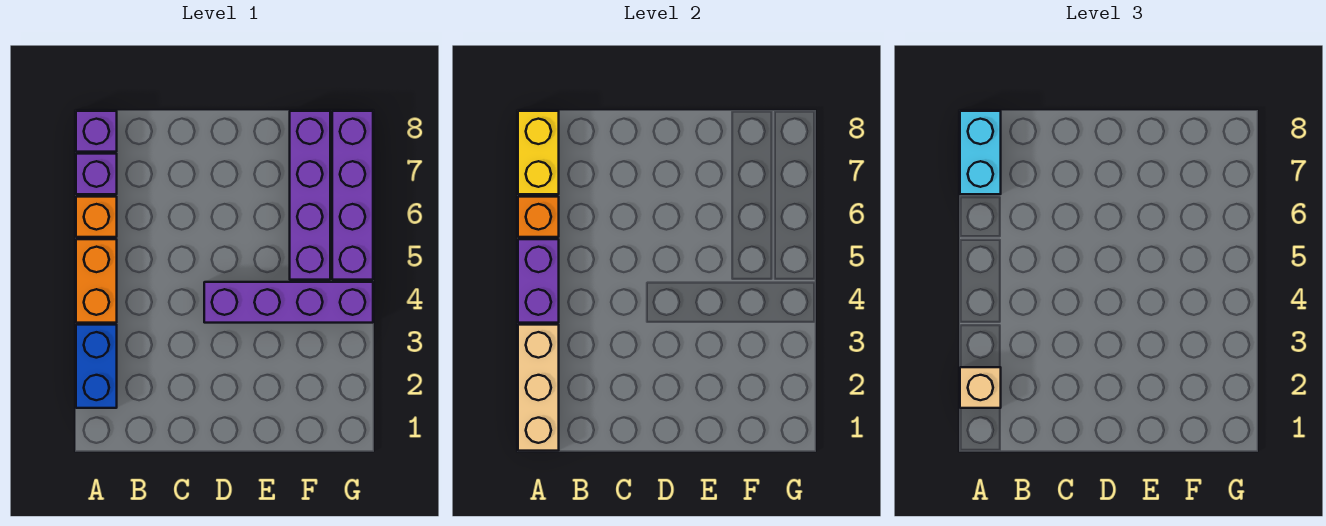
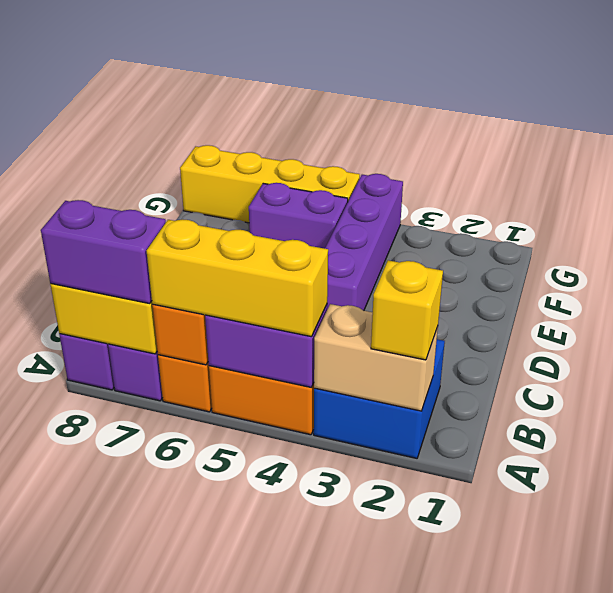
tan 1x3 brick [518,325,559,451] -> tan 1x2 brick [314,304,438,411]
blue 1x2 brick [76,325,117,408] -> blue 2x2 brick [314,339,445,458]
tan 1x1 brick [960,367,1001,408] -> yellow 1x1 brick [371,260,443,360]
none -> yellow 1x3 brick [147,219,328,337]
cyan 1x2 brick [960,111,1001,194] -> purple 1x2 brick [41,200,166,304]
purple 1x4 brick [290,111,330,280] -> purple 1x2 brick [249,183,348,249]
purple 1x4 brick [332,111,373,280] -> yellow 1x4 brick [180,145,360,223]

